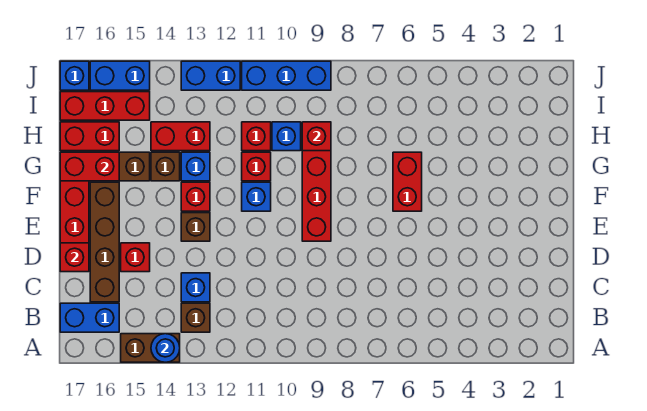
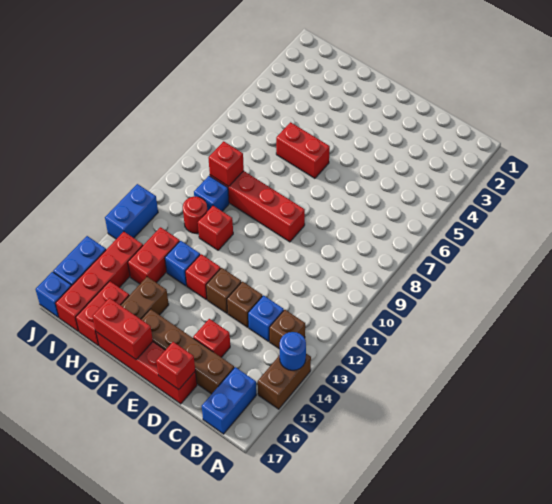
blue 1x1 brick [242,182,271,211] -> none
brown 1x1 brick [151,152,180,181] -> brown 1x1 brick moved to [227,282,262,327]
red 1x2 brick [60,152,119,181] -> red 1x2 brick turned to [92,298,153,359]
red 1x1 brick [242,122,271,151] -> red 1x1 round brick [183,197,207,233]
red 1x3 brick [60,92,150,120] -> red 1x4 brick [55,232,143,331]
blue 1x3 brick [242,61,331,90] -> none

